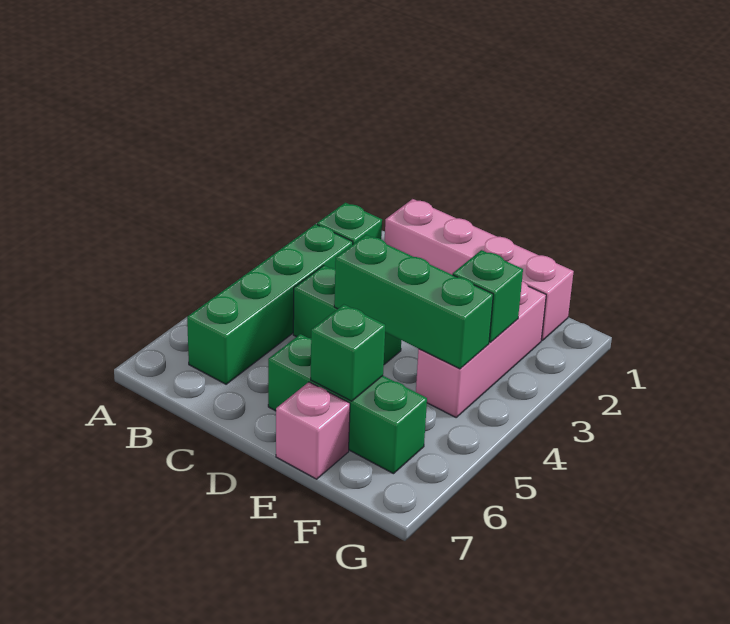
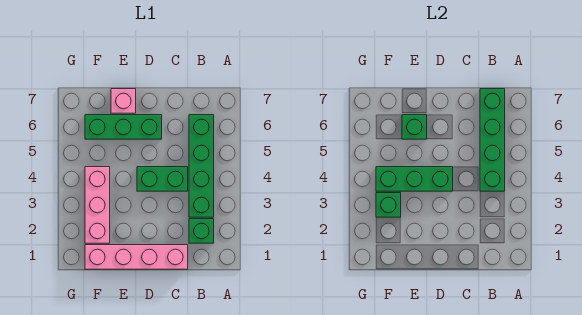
none -> green 1x4 brick [480,89,505,191]

